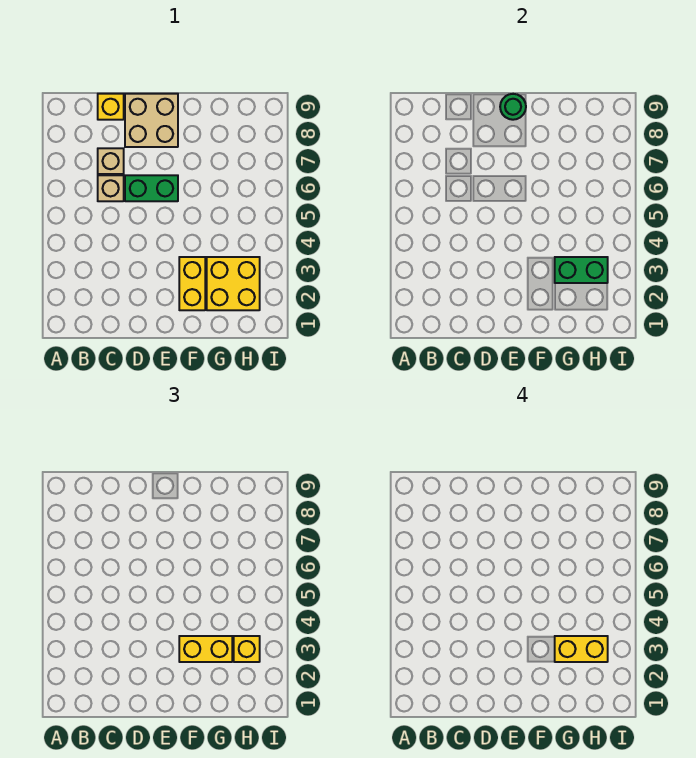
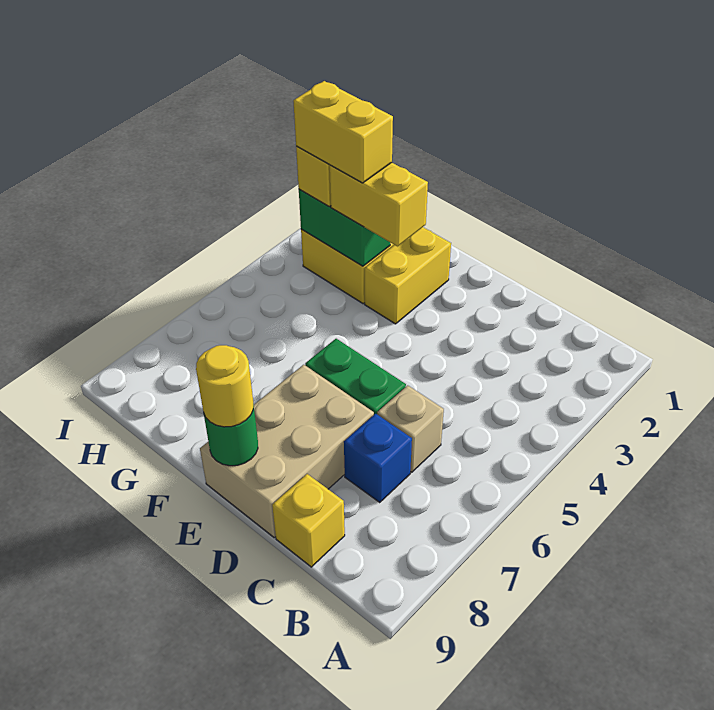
tan 1x1 brick [98,148,124,174] -> blue 1x1 brick [344,414,412,502]
tan 2x2 brick [125,94,178,147] -> tan 2x3 brick [200,365,374,537]
none -> yellow 1x1 round brick [196,345,253,427]

